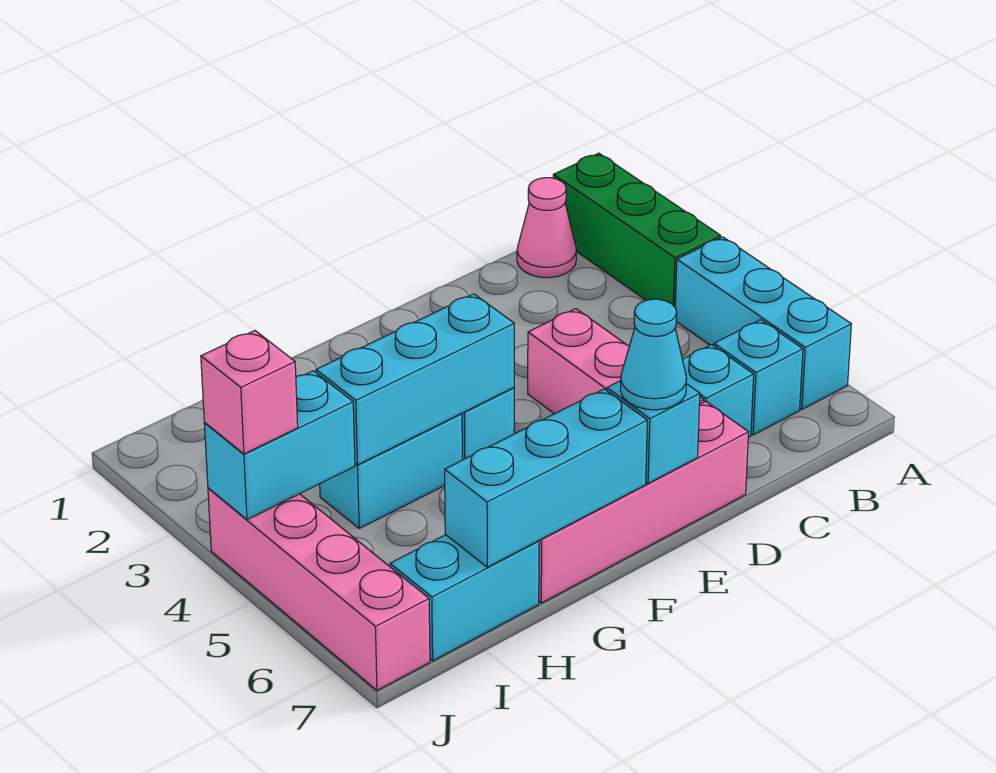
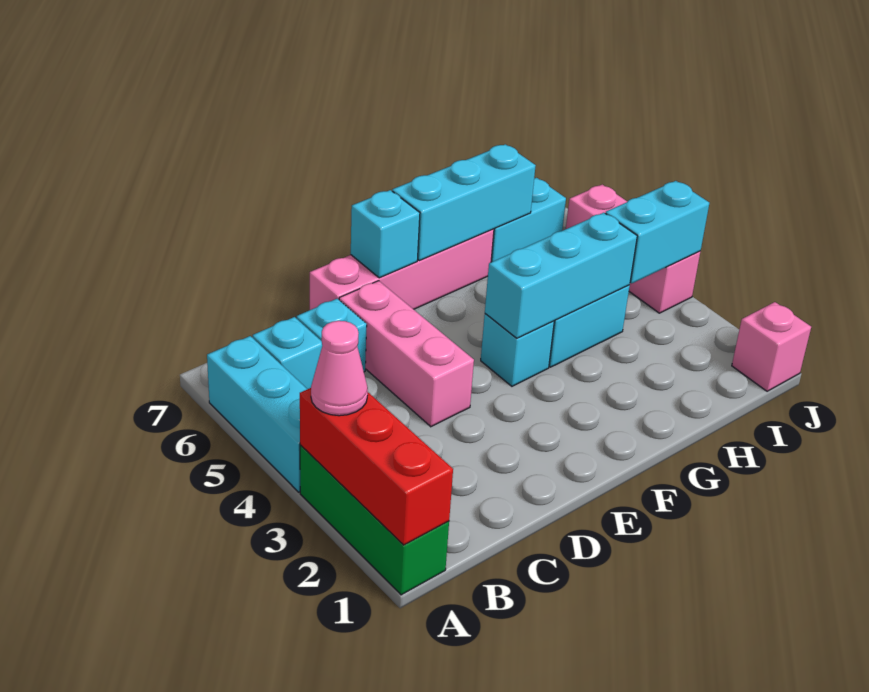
none -> red 1x3 brick [300,388,453,545]
pink 1x1 cone [517,178,576,278] -> pink 1x1 cone moved to [311,321,368,416]
cyan 1x1 cone [620,299,687,410] -> none
pink 1x4 brick [208,488,430,690] -> pink 1x3 brick [566,185,700,313]
pink 1x1 brick [201,331,298,454] -> pink 1x1 brick moved to [732,302,811,391]

